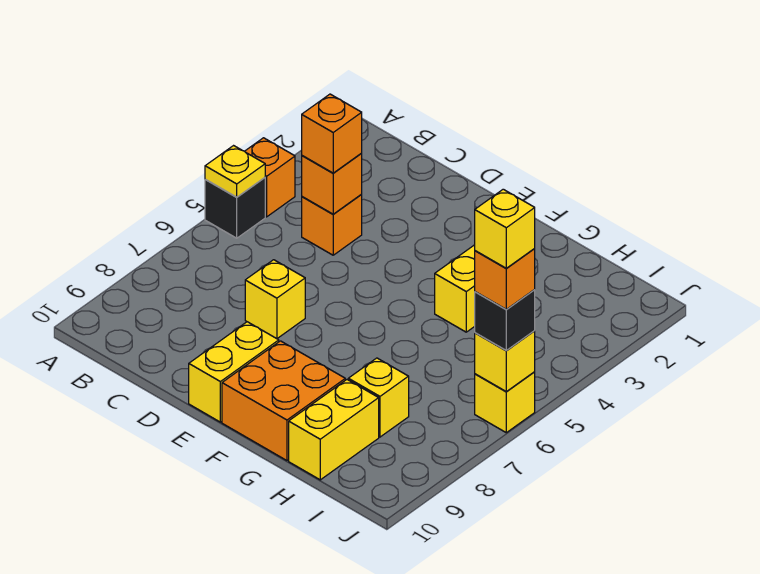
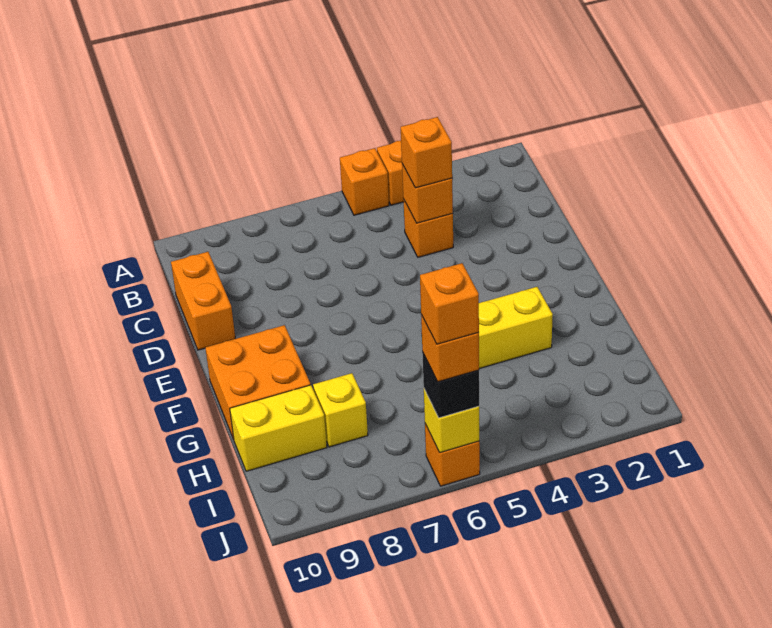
black 1x1 brick [205,178,265,238] -> orange 1x1 brick [340,148,389,215]
yellow 1x1 plate [205,146,265,197] -> none
none -> orange 1x2 brick [171,252,235,350]
yellow 1x1 brick [245,260,305,339] -> none
yellow 1x2 brick [189,322,279,422] -> none
yellow 1x1 brick [475,372,535,433] -> orange 1x1 brick [425,424,480,486]
yellow 1x1 brick [475,189,535,268] -> orange 1x1 brick [420,263,479,344]

